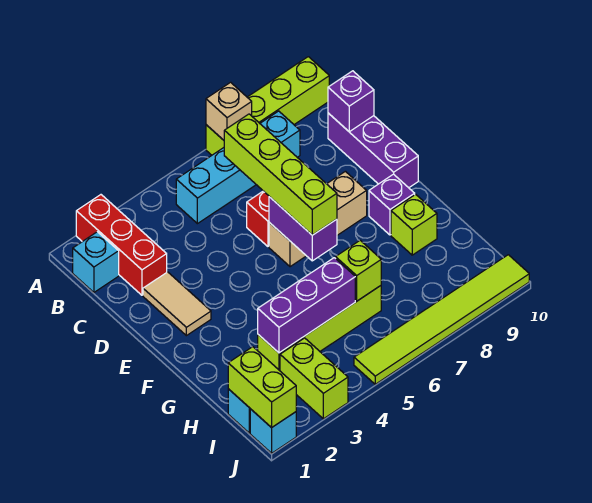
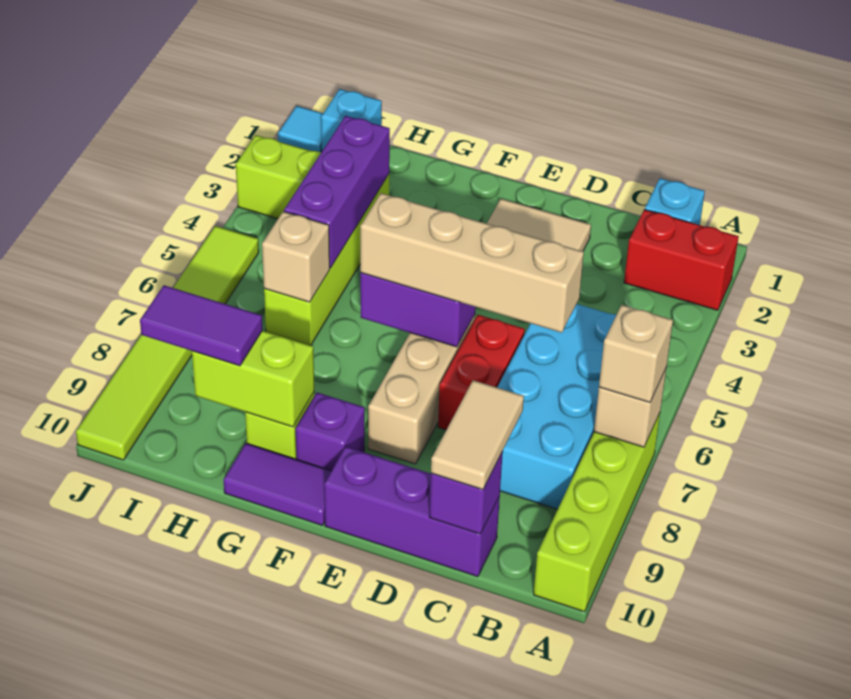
red 1x3 brick [76,195,167,295] -> red 1x2 brick [624,209,739,310]
none -> tan 1x1 brick [599,305,673,402]
cyan 1x4 brick [176,111,300,224] -> cyan 2x4 brick [497,304,616,509]
lime 1x4 brick [224,114,337,235] -> tan 1x4 brick [360,193,584,333]
none -> tan 1x2 tile [431,380,524,490]
none -> purple 1x2 tile [224,443,331,526]
lime 1x1 brick [336,240,381,301] -> tan 1x1 brick [262,212,330,302]
none -> purple 1x2 tile [140,285,263,366]
lime 1x2 brick [228,347,296,428] -> lime 1x2 brick moved to [192,331,314,427]
cyan 1x1 brick [250,409,296,453] -> cyan 1x1 tile [278,106,323,152]

